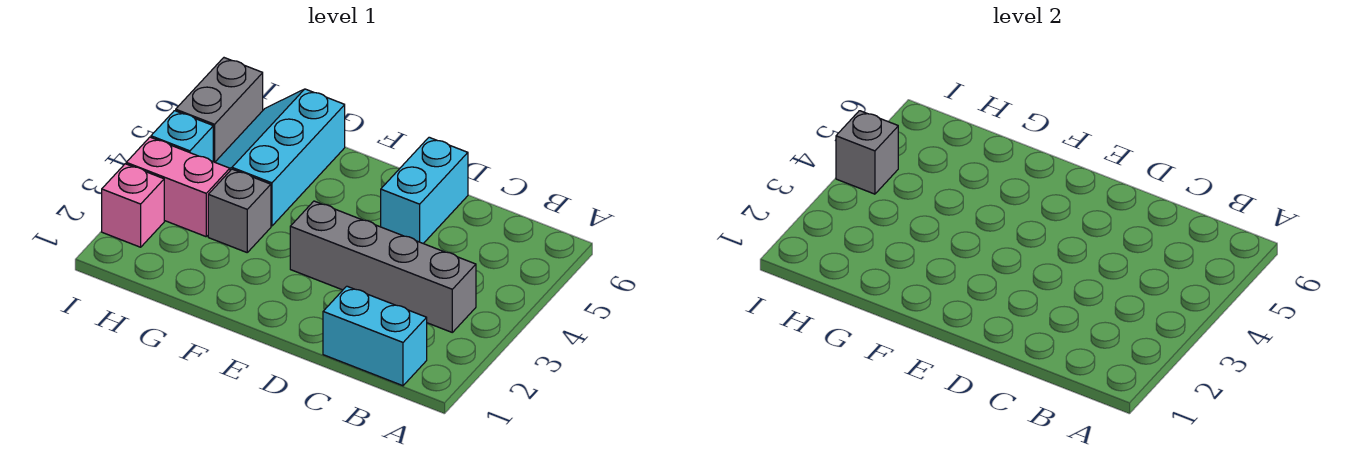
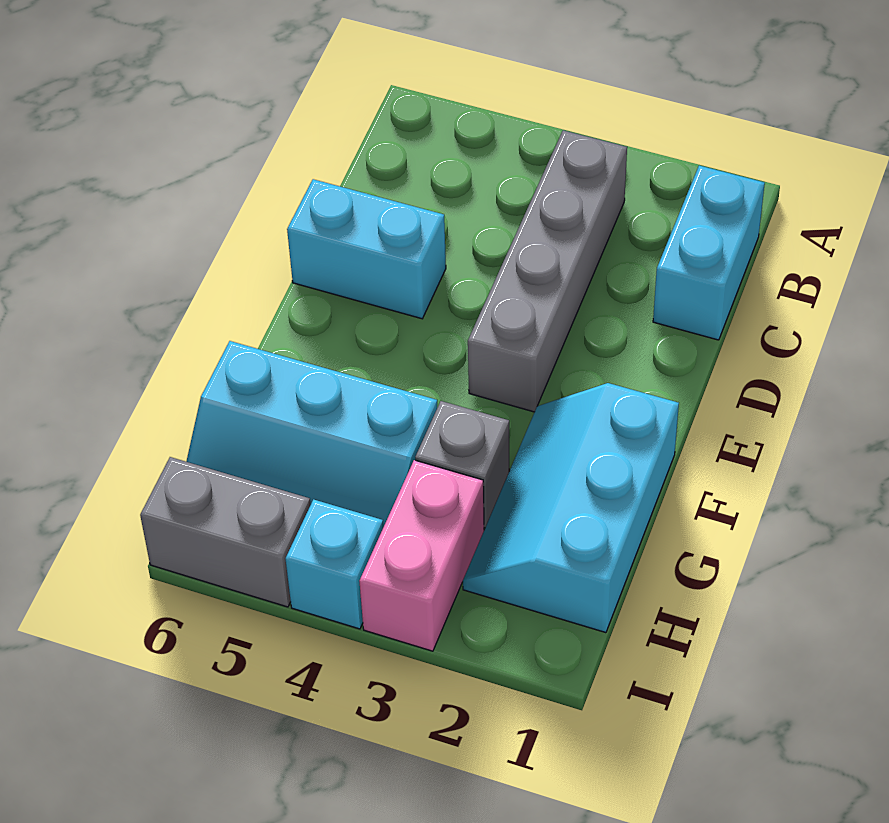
none -> cyan 2x3 slope [463,383,679,633]
pink 1x1 brick [102,164,164,247] -> none
grey 1x1 brick [836,111,898,194] -> none

